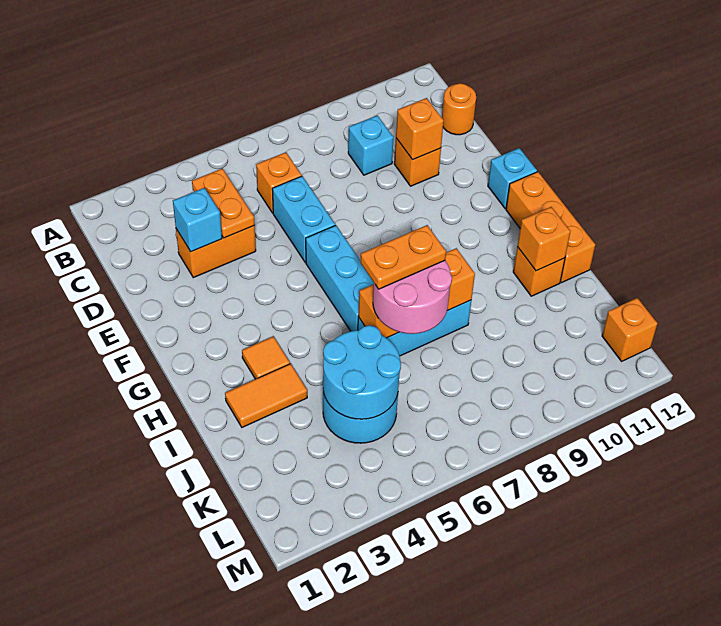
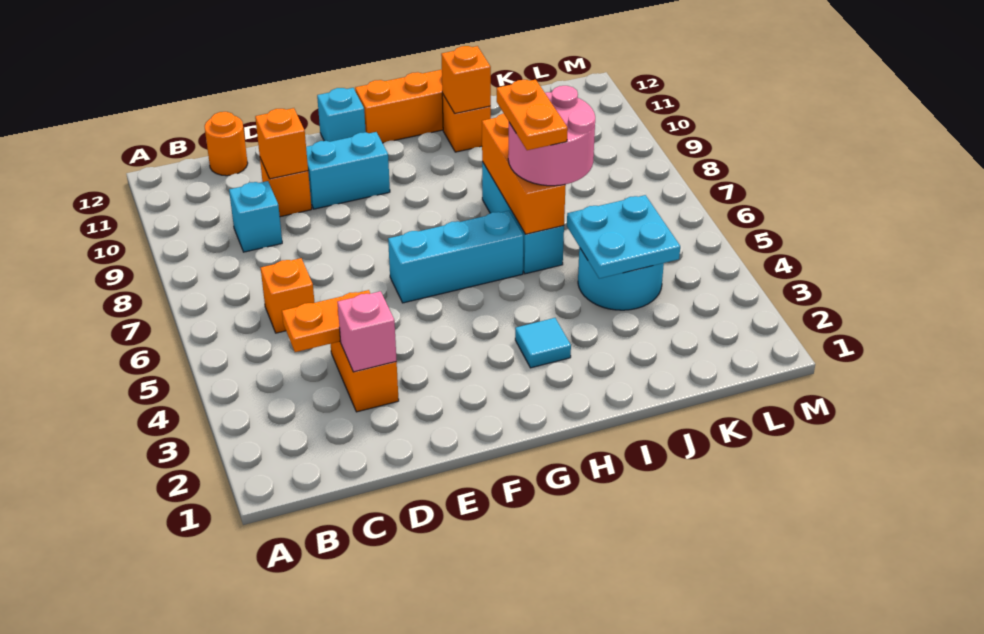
cyan 1x1 brick [173,188,222,252] -> pink 1x1 brick [337,291,397,372]
cyan 1x2 brick [272,176,335,262] -> cyan 1x2 brick moved to [306,132,390,209]
orange 1x1 tile [242,336,290,379] -> cyan 1x1 tile [515,318,571,368]
orange 1x2 tile [225,364,307,427] -> none
cyan 2x2 round brick [323,325,401,419] -> cyan 2x2 plate [567,195,680,278]
orange 1x1 brick [602,298,657,361] -> none

